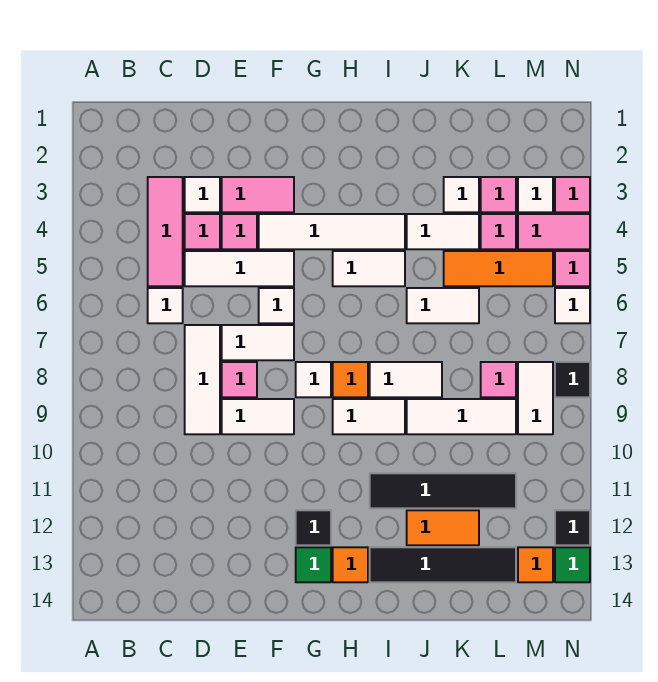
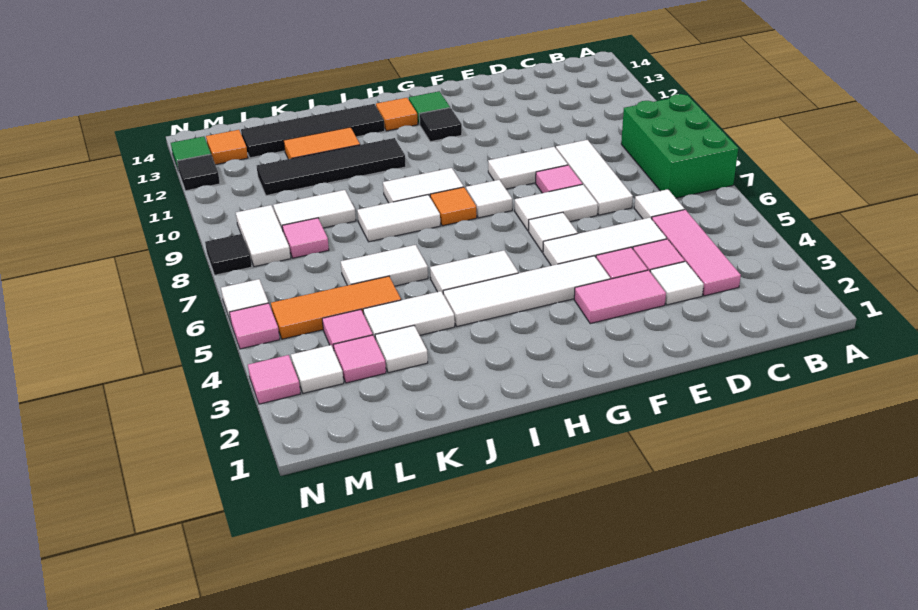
none -> green 2x3 brick [621,94,738,198]
white 1x3 tile [407,399,516,434] -> white 1x2 tile [273,190,356,230]
pink 1x2 tile [518,214,590,249] -> none

